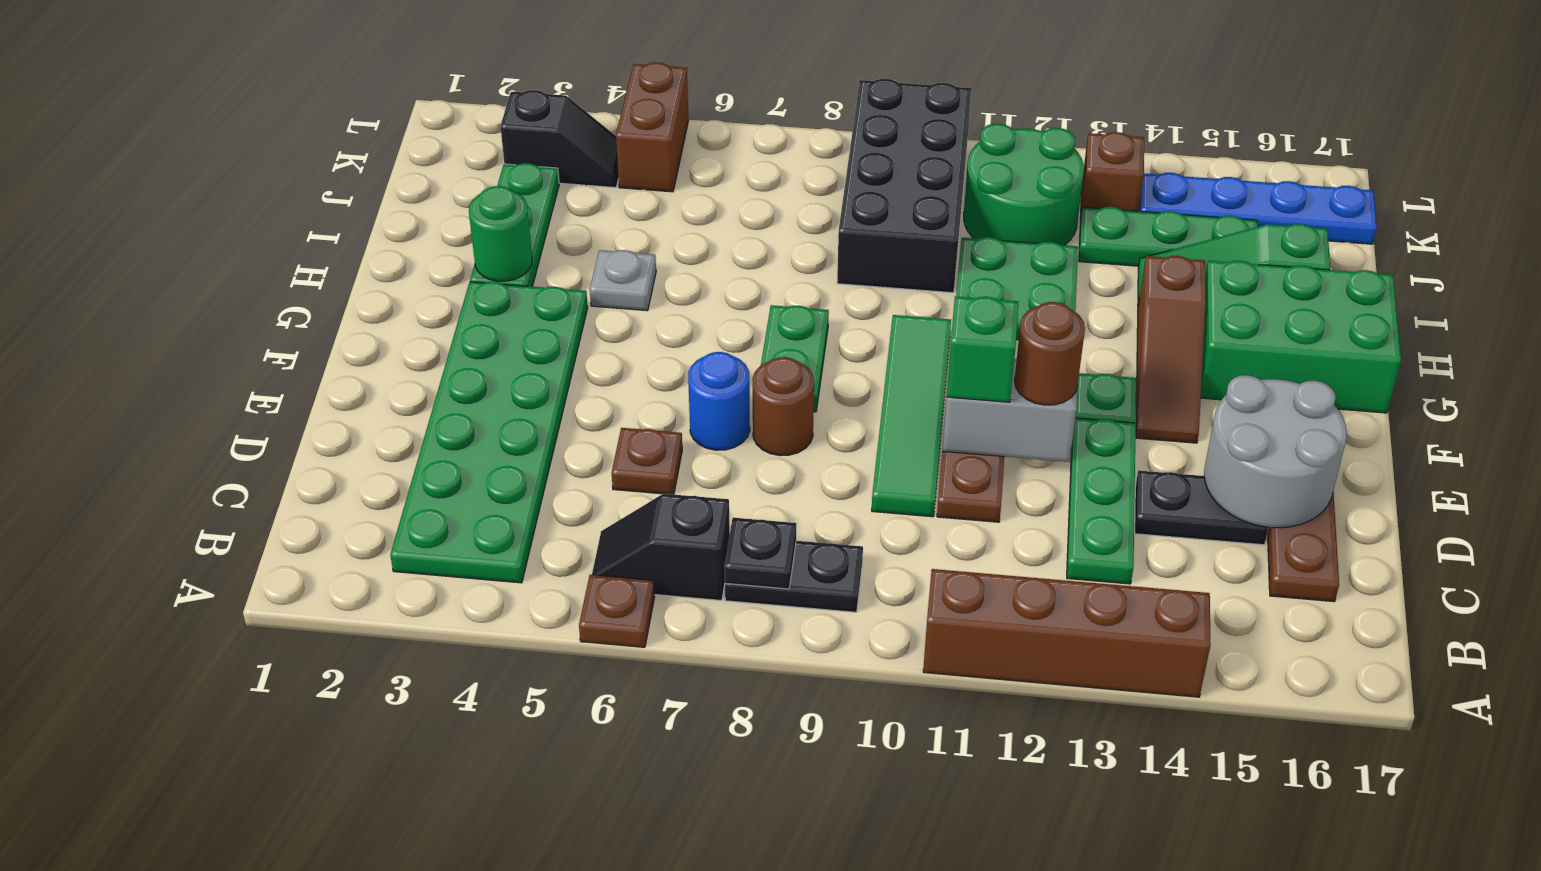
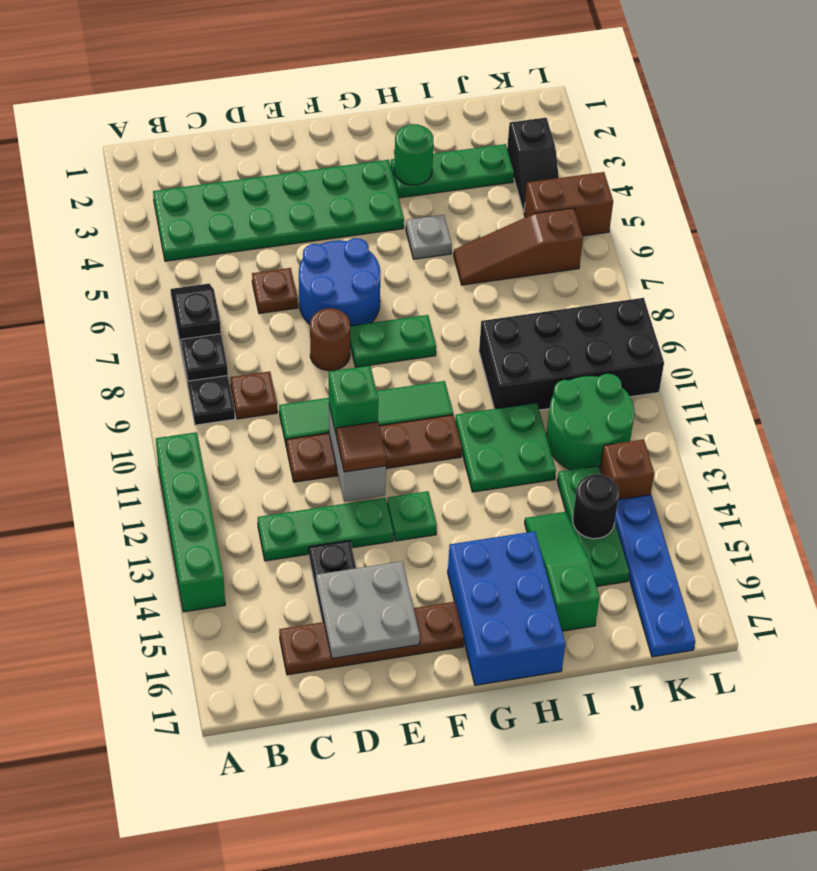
brown 1x1 plate [579,575,655,647] -> brown 1x1 plate moved to [230,371,277,419]
brown 1x4 brick [923,569,1211,697] -> green 1x4 brick [156,432,225,612]
grey 2x2 round brick [1204,375,1347,528] -> grey 2x2 plate [316,561,420,659]
blue 1x1 round brick [688,352,750,450] -> blue 2x2 round brick [299,238,381,326]
brown 1x1 round brick [1015,302,1085,405] -> brown 1x1 tile [337,422,386,472]
brown 1x3 slope [1136,256,1206,443] -> brown 1x3 slope moved to [454,208,583,285]
green 2x3 brick [1201,261,1401,413] -> blue 2x3 brick [448,531,565,685]
none -> black 1x1 round brick [573,474,619,539]

